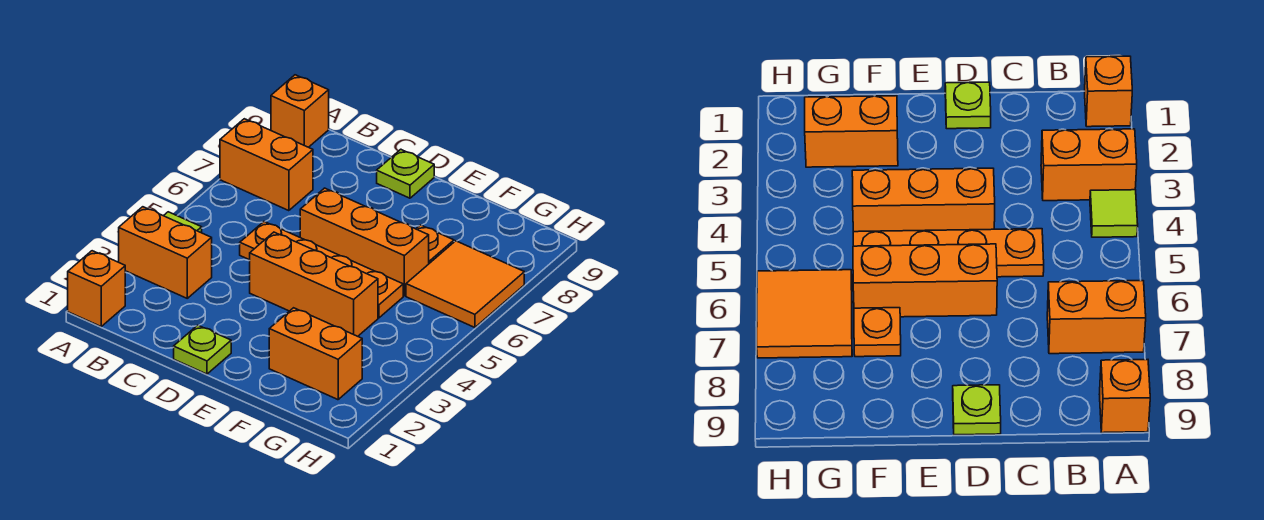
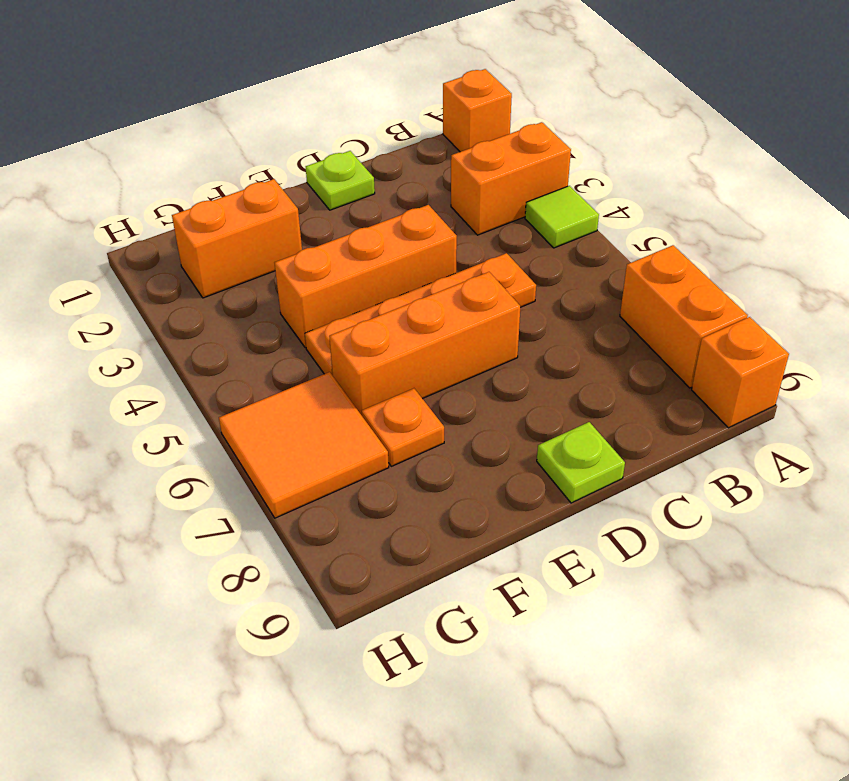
orange 1x2 brick [220,119,313,211] -> orange 1x2 brick turned to [620,245,748,388]

